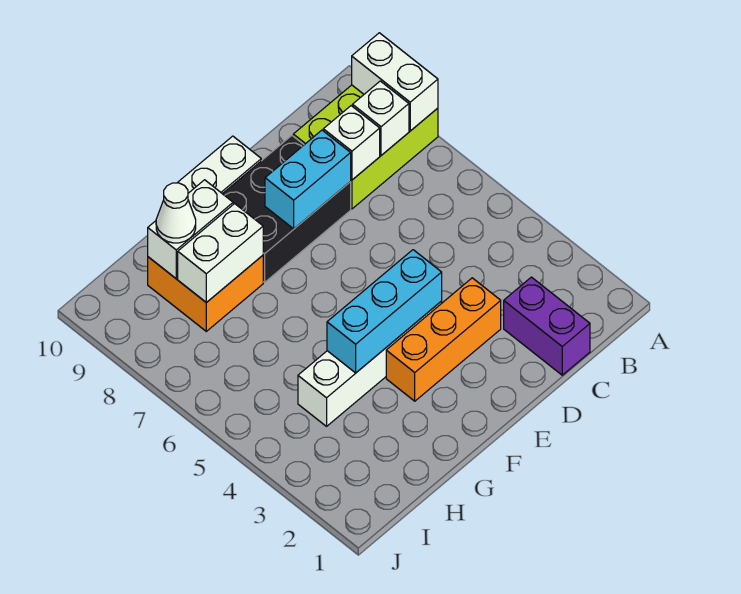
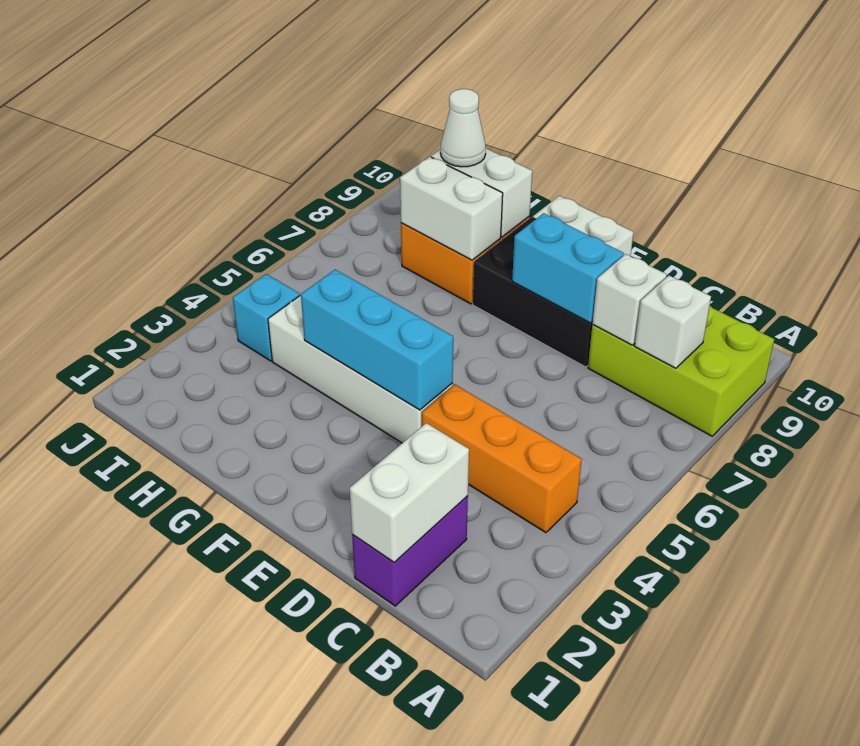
white 1x2 brick [352,33,438,131] -> white 1x2 brick moved to [350,423,469,562]
orange 1x3 brick [386,278,501,401] -> orange 1x3 brick moved to [422,384,582,533]
none -> cyan 1x1 brick [233,274,300,361]

